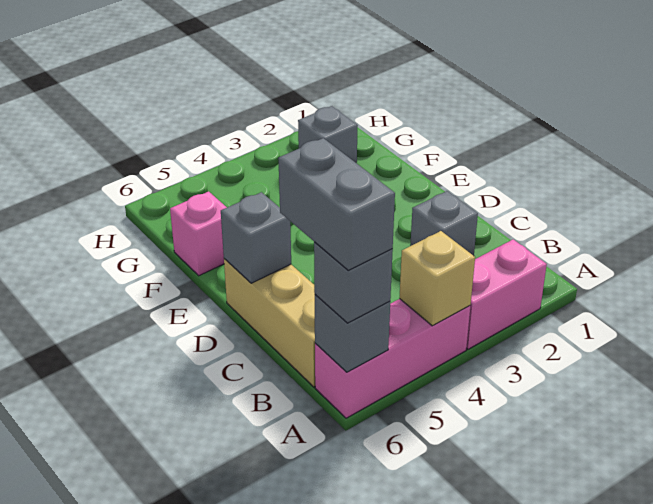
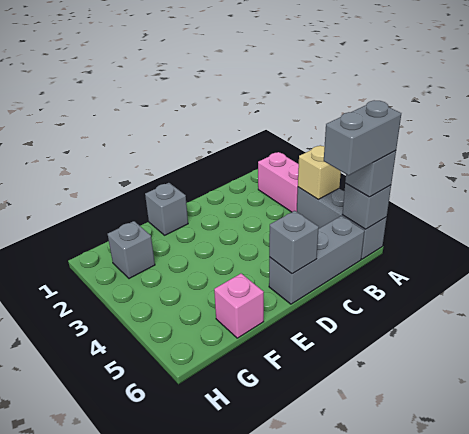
pink 1x3 brick [315,299,470,418] -> grey 1x3 brick [297,187,387,259]
tan 1x3 brick [224,259,315,387] -> grey 1x3 brick [269,216,364,304]
grey 1x1 brick [410,191,478,256] -> grey 1x1 brick moved to [145,183,188,235]

